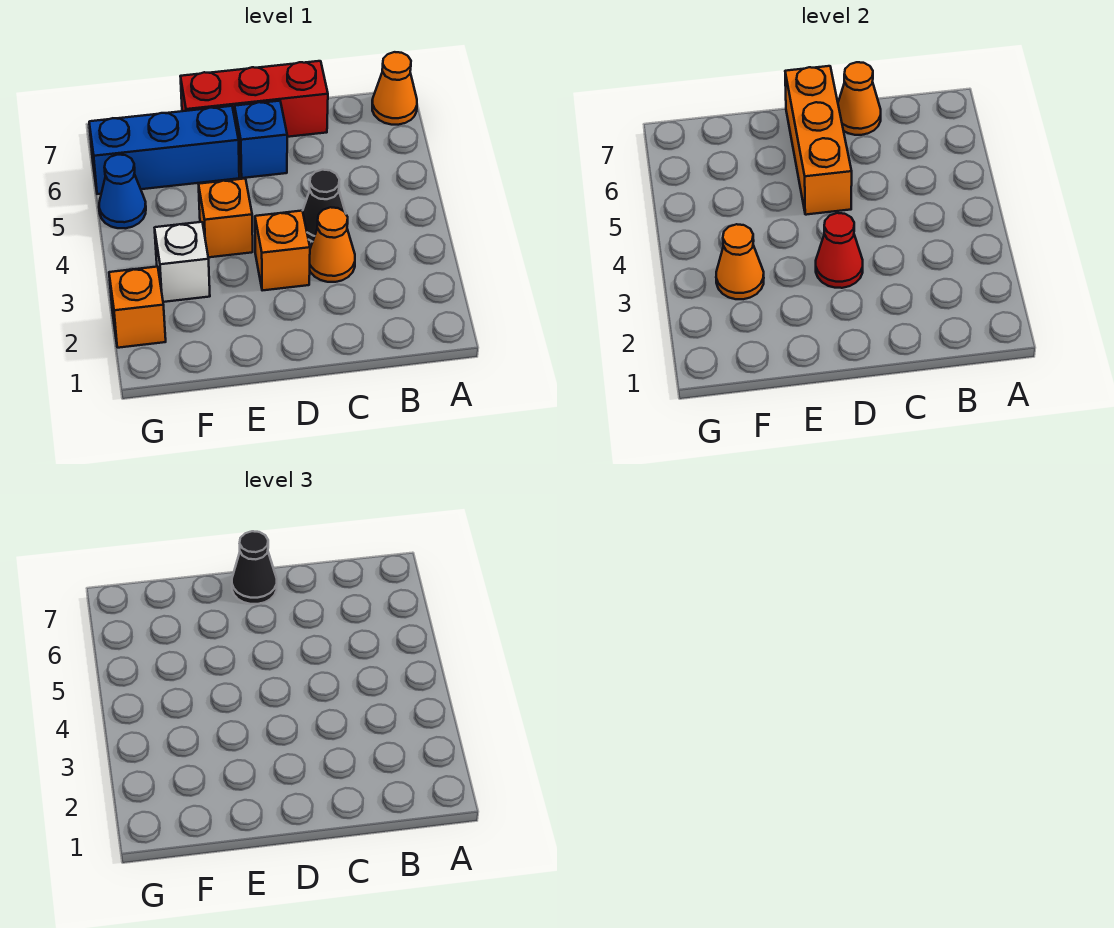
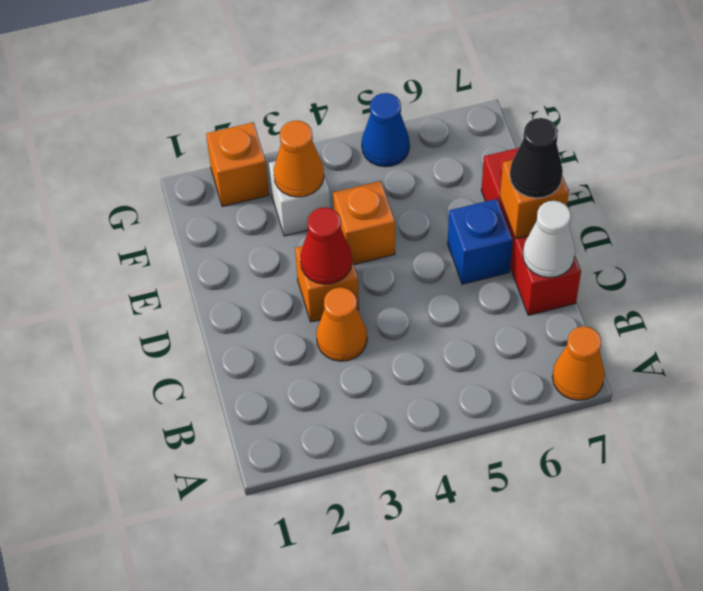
black 1x1 cone [303,170,346,242] -> none
orange 1x1 cone [838,62,881,135] -> white 1x1 cone [523,201,575,278]
orange 1x3 brick [785,66,852,215] -> orange 1x1 brick [500,160,569,239]
blue 1x3 brick [89,106,239,194] -> none

